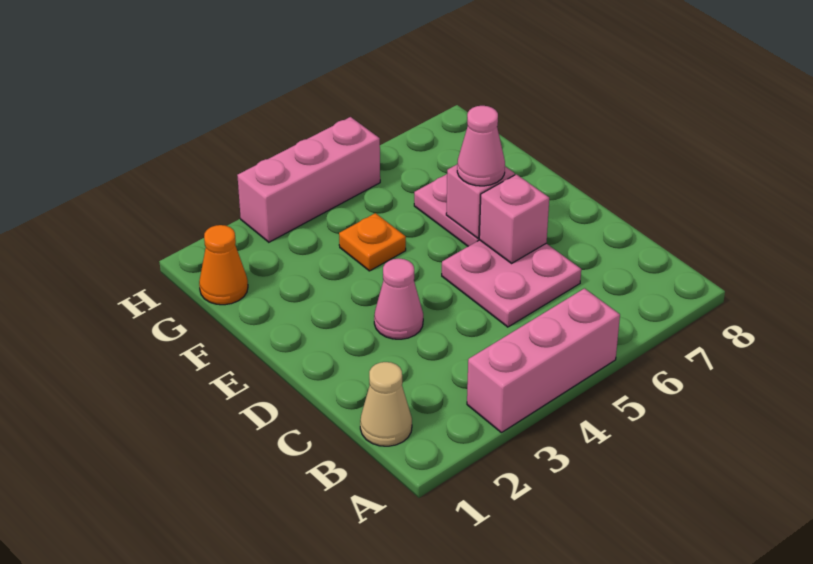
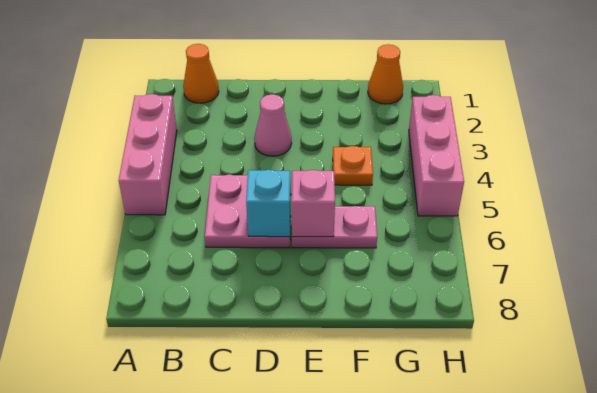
tan 1x1 cone [360,362,412,446] -> orange 1x1 cone [183,44,219,103]
pink 1x1 brick [479,174,549,263] -> cyan 1x1 brick [246,170,290,237]
pink 1x1 cone [457,106,505,186] -> none

